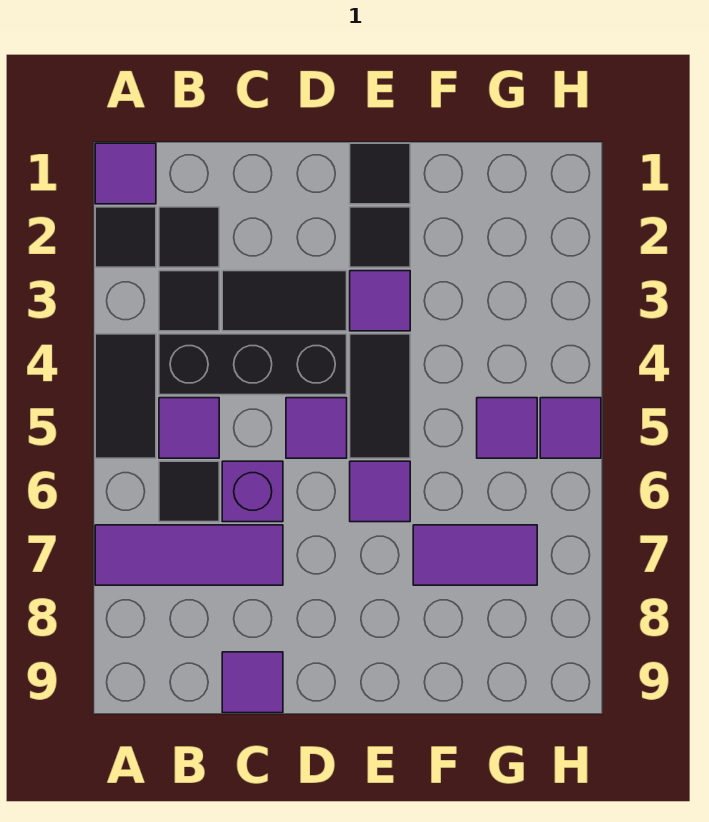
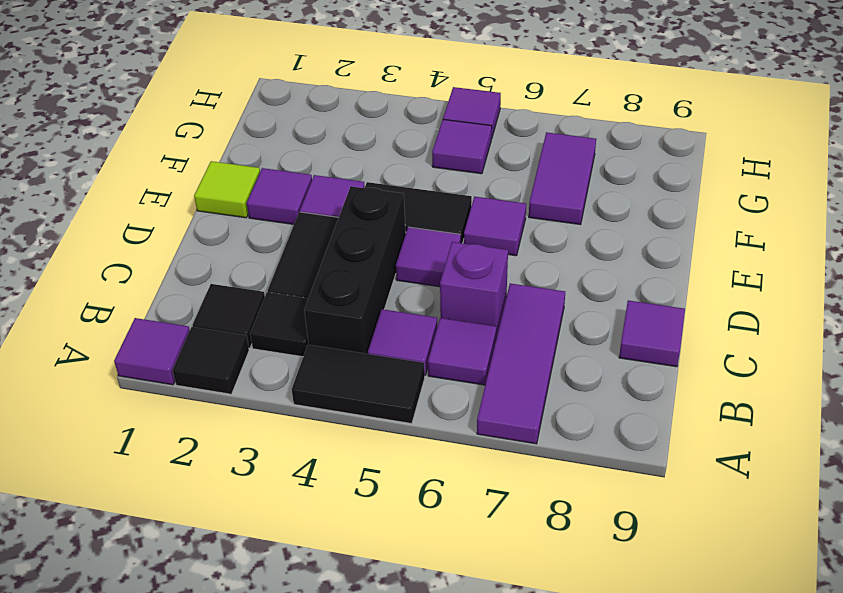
black 1x1 tile [159,461,219,522] -> purple 1x1 tile [428,318,496,385]
black 1x1 tile [350,143,410,204] -> lime 1x1 tile [194,161,260,218]
black 1x1 tile [350,207,410,267] -> purple 1x1 tile [247,168,312,224]

